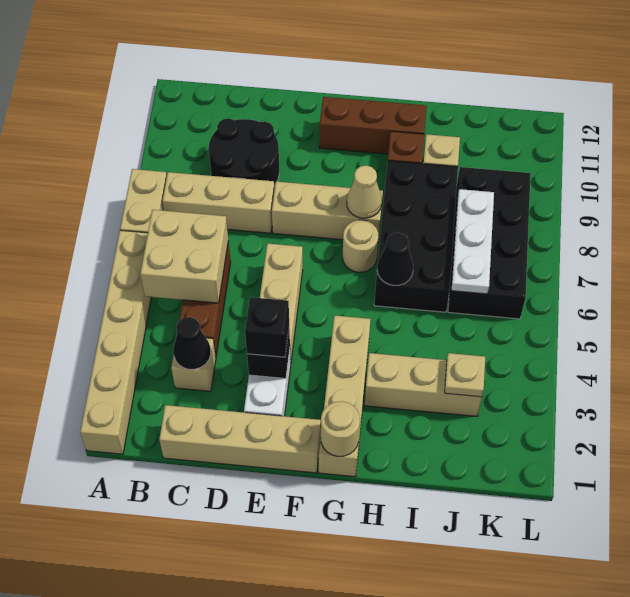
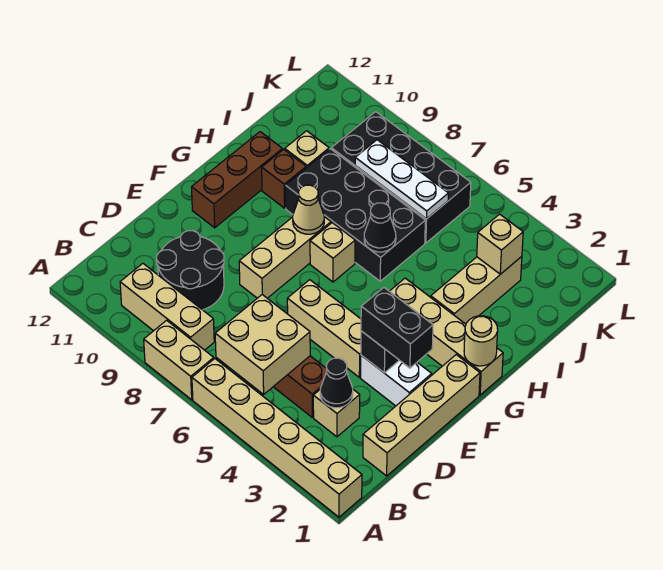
tan 1x3 brick [163,172,275,233] -> tan 1x3 brick turned to [120,264,214,350]
black 1x1 brick [245,297,289,357] -> black 1x2 brick [361,288,433,368]
tan 1x1 round brick [343,220,378,272] -> tan 1x1 brick [310,223,355,282]
tan 1x1 plate [445,353,485,397] -> tan 1x1 brick [477,214,523,274]

